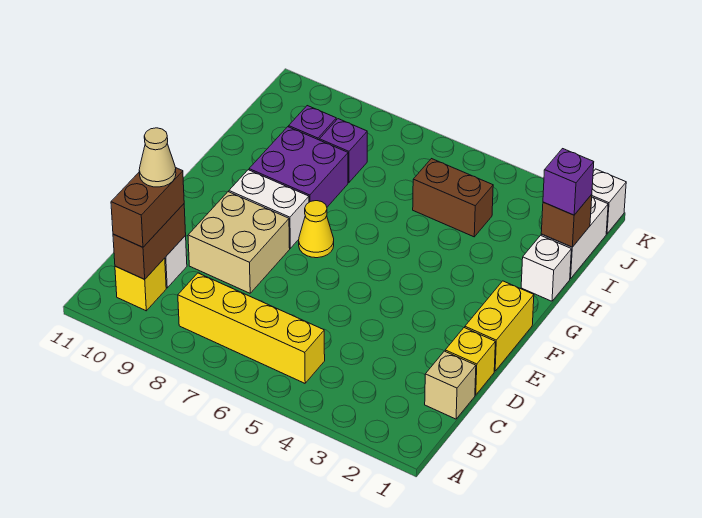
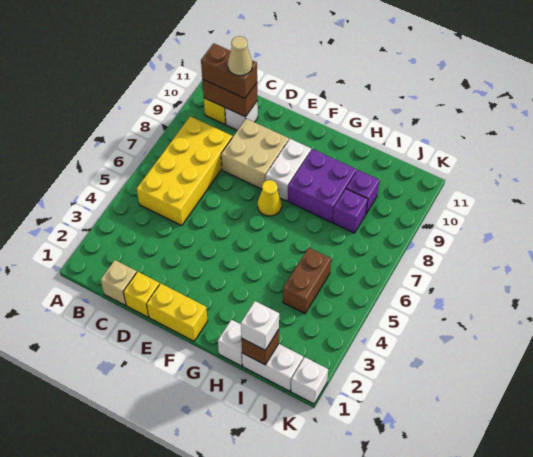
yellow 1x4 brick [178,273,325,383] -> yellow 2x4 brick [137,116,232,226]
purple 1x1 brick [543,149,594,215] -> white 1x1 brick [241,301,279,350]

